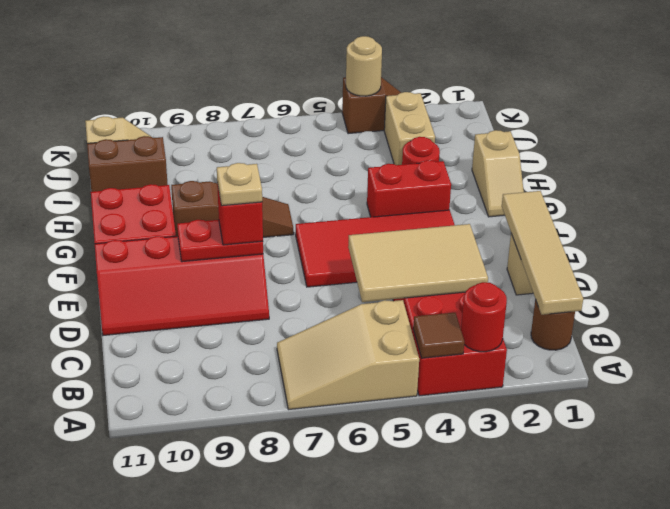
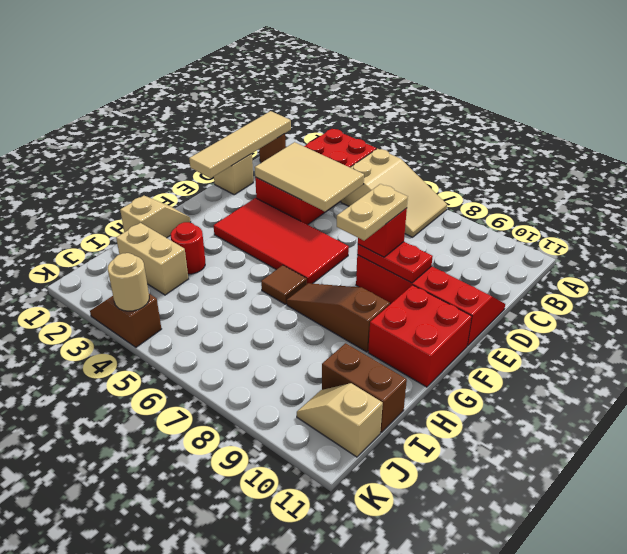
red 1x1 round brick [461,282,507,352] -> none
brown 1x1 tile [413,313,464,358] -> brown 1x1 tile moved to [261,265,307,304]
tan 1x1 plate [217,163,262,206] -> tan 1x2 plate [337,184,408,241]
red 1x2 brick [367,160,451,217] -> none
tan 1x2 brick [384,92,435,165] -> tan 1x2 brick turned to [116,223,188,295]

